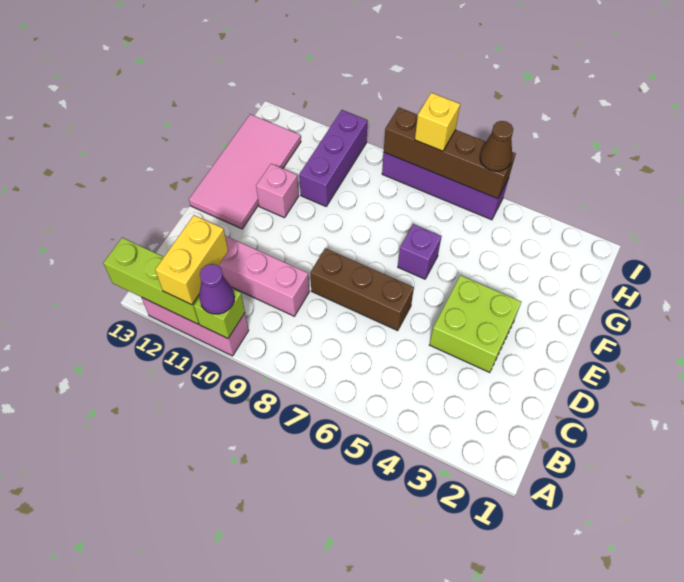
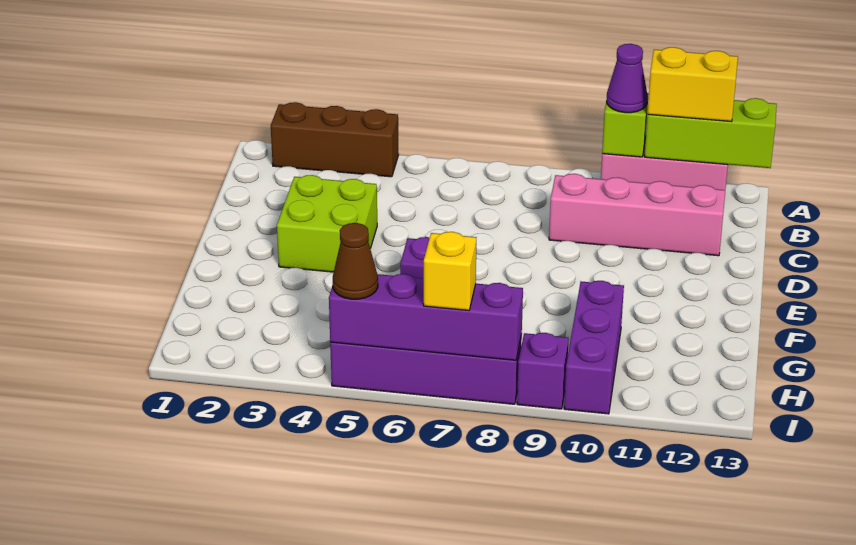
yellow 1x2 brick [155,215,228,305] -> yellow 1x2 brick turned to [648,47,738,122]
brown 1x3 brick [310,248,414,331] -> brown 1x3 brick moved to [271,102,399,177]
pink 2x4 tile [189,114,301,229] -> none
pink 1x1 brick [256,164,299,218] -> none
brown 1x4 brick [384,107,516,199] -> purple 1x4 brick [329,274,523,360]
none -> purple 1x1 brick [517,333,569,409]

